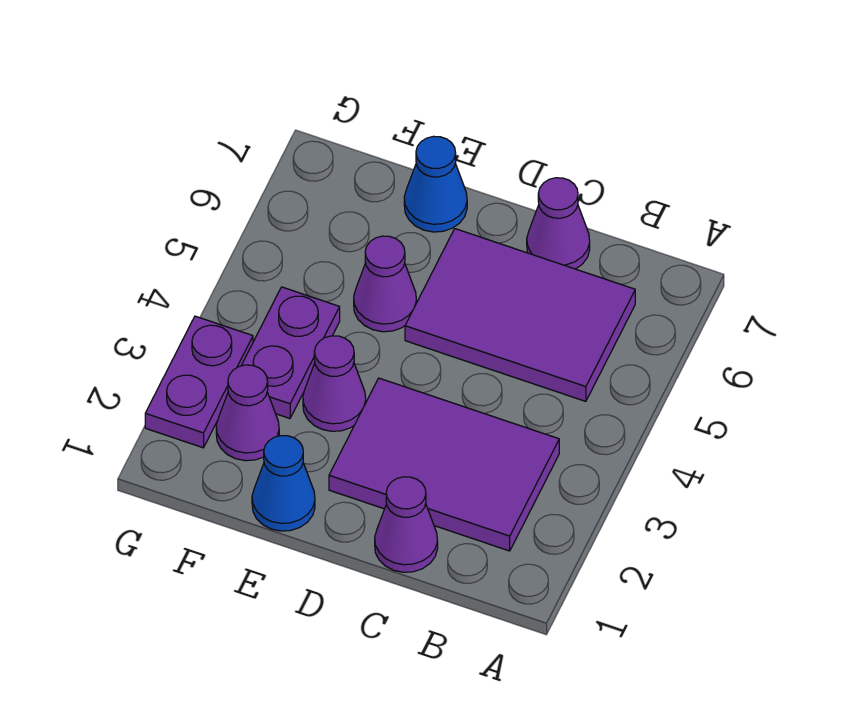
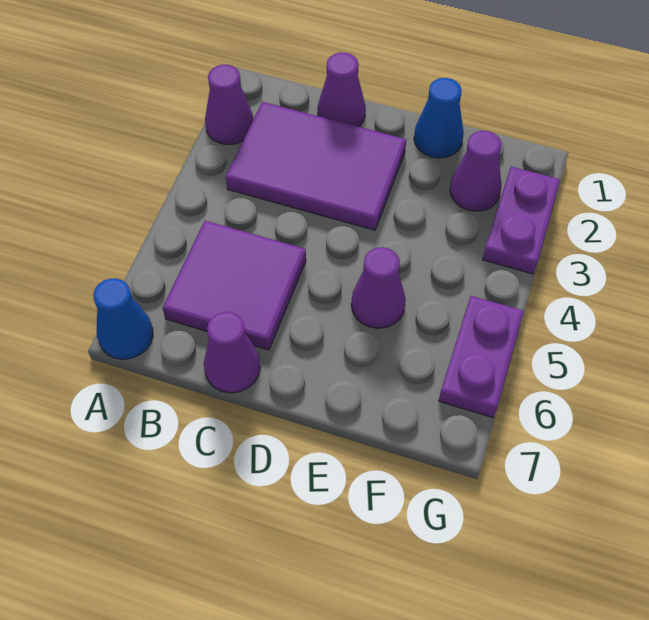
purple 2x3 tile [405,229,635,401] -> purple 2x2 tile [163,221,306,350]
purple 1x1 cone [303,336,366,431] -> purple 1x1 cone moved to [205,65,253,145]
blue 1x1 cone [404,136,467,232] -> blue 1x1 cone moved to [93,279,153,359]
purple 1x2 plate [241,287,340,419] -> purple 1x2 plate moved to [439,296,524,418]

